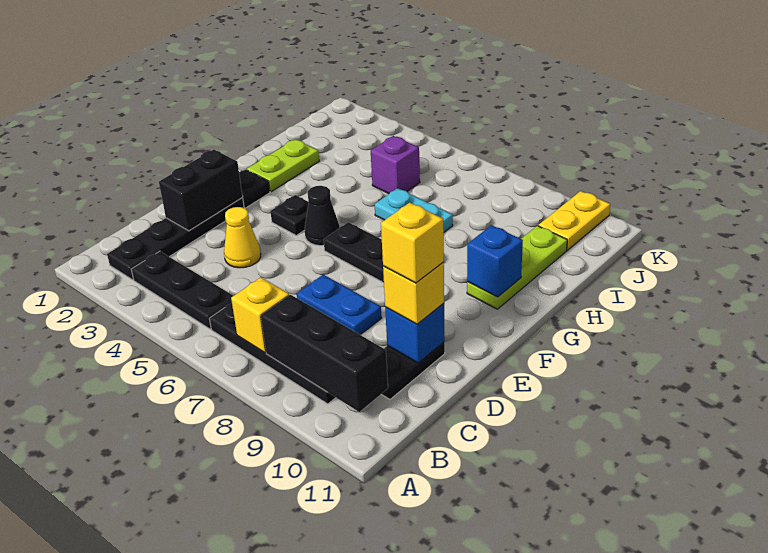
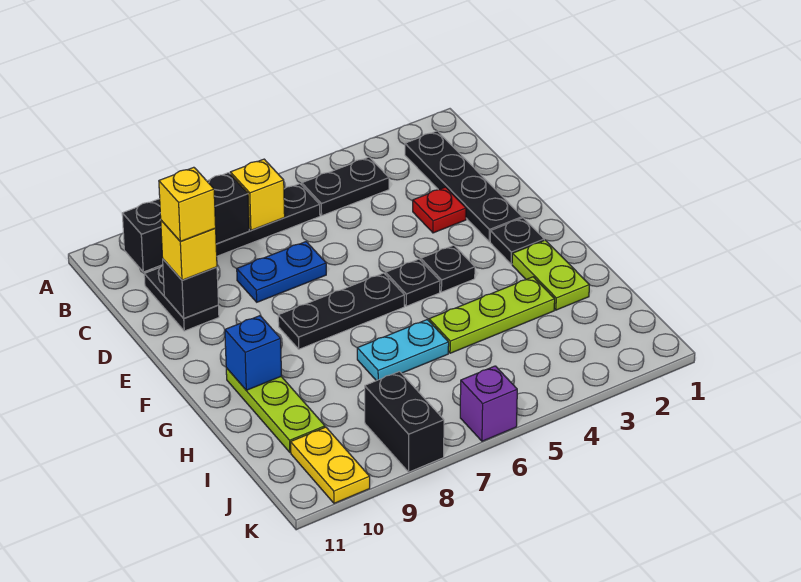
black 1x3 plate [131,251,233,329] -> black 1x2 plate [302,157,389,215]
black 1x2 brick [159,149,243,231] -> black 1x2 brick moved to [365,371,444,472]
none -> red 1x1 plate [413,187,466,233]
yellow 1x1 cone [224,207,261,268] -> none
blue 1x1 brick [385,303,445,363] -> black 1x1 brick [163,259,218,318]
black 1x1 cone [305,186,340,246] -> black 1x1 plate [386,259,440,306]
none -> lime 1x3 plate [429,277,555,353]
purple 1x1 brick [371,136,420,194] -> purple 1x1 brick moved to [460,366,517,441]

